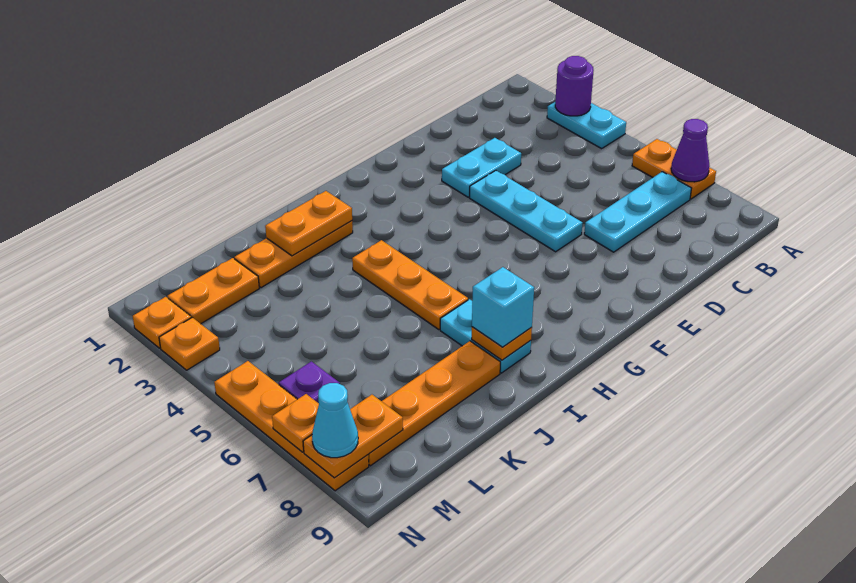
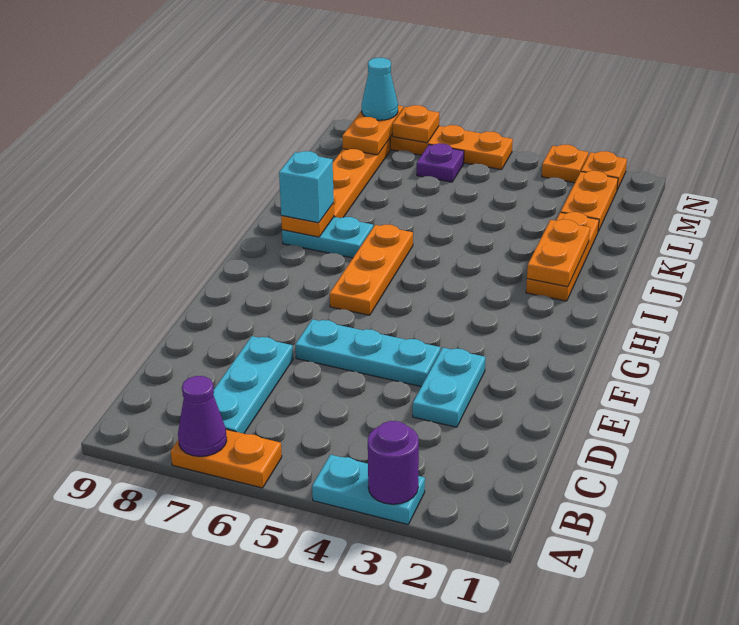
orange 1x3 plate [352,240,468,330] -> orange 1x3 plate turned to [330,225,413,315]

